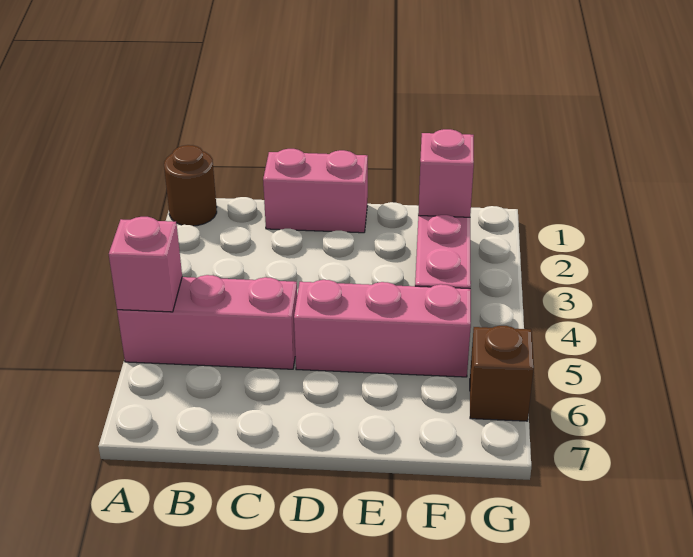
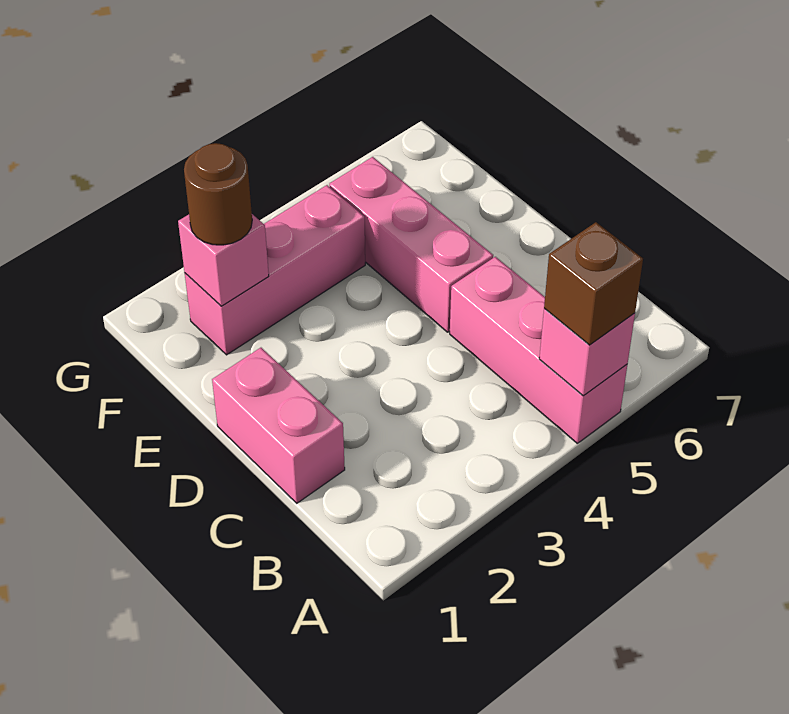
brown 1x1 round brick [164,145,217,226] -> brown 1x1 round brick moved to [184,143,252,245]
brown 1x1 brick [470,326,534,421] -> brown 1x1 brick moved to [544,222,643,345]

